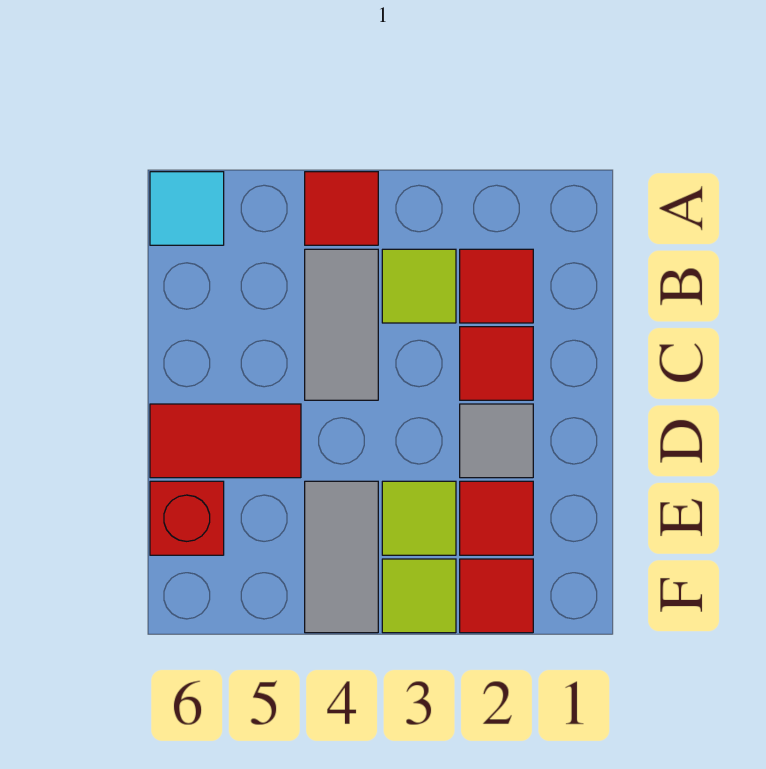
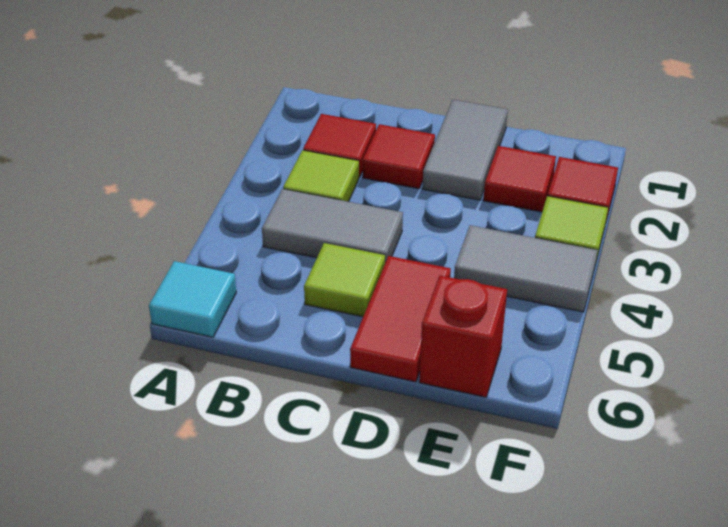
red 1x1 tile [305,172,378,245] -> none
grey 1x1 tile [460,404,533,478] -> grey 1x2 tile [422,100,508,200]
lime 1x1 tile [382,481,456,555] -> lime 1x1 tile moved to [304,243,385,317]

